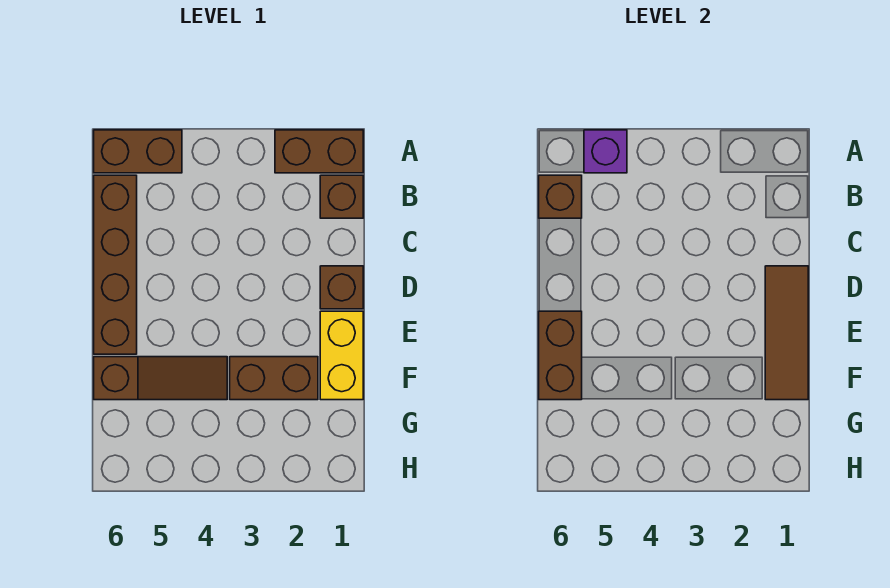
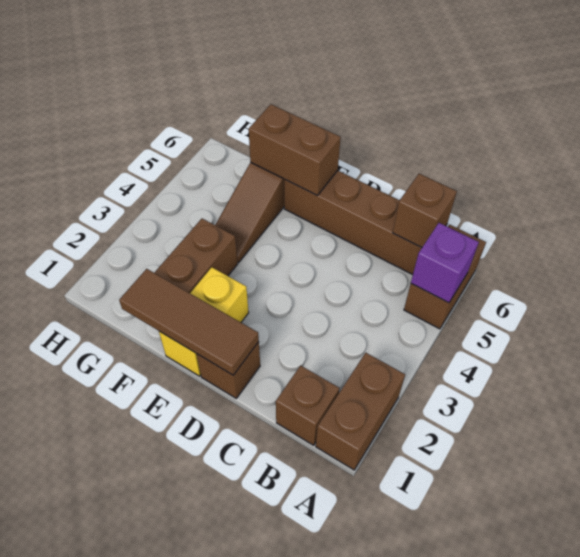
yellow 1x2 brick [320,311,363,400] -> yellow 1x2 brick turned to [159,267,249,376]

